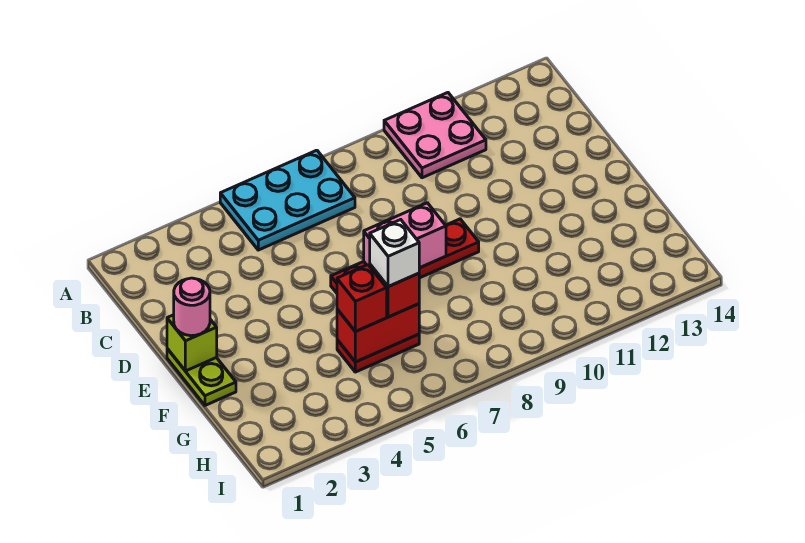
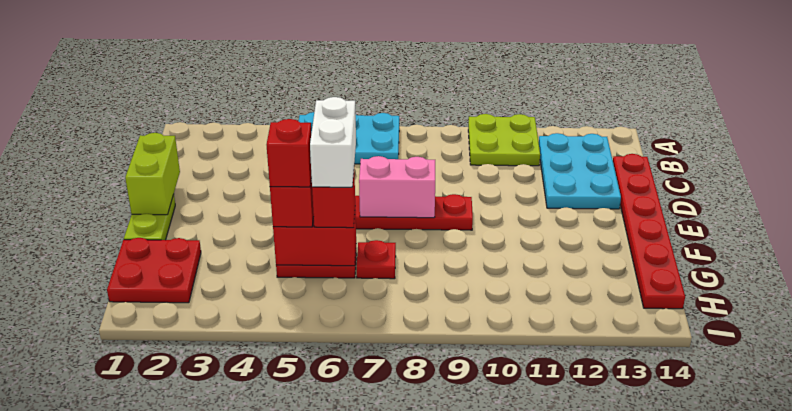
pink 2x2 plate [384,93,486,178] -> lime 2x2 plate [468,114,540,166]
none -> cyan 2x3 plate [539,133,621,209]
none -> red 1x6 plate [613,154,685,309]
lime 1x1 brick [167,315,217,371] -> lime 1x2 brick [125,133,180,215]
pink 1x1 round brick [174,278,210,336] -> none
none -> red 2x2 plate [107,238,201,303]
none -> red 1x1 brick [267,119,311,187]
white 1x1 brick [370,220,419,287] -> white 1x2 brick [310,97,356,187]
none -> red 1x1 plate [357,240,396,279]

